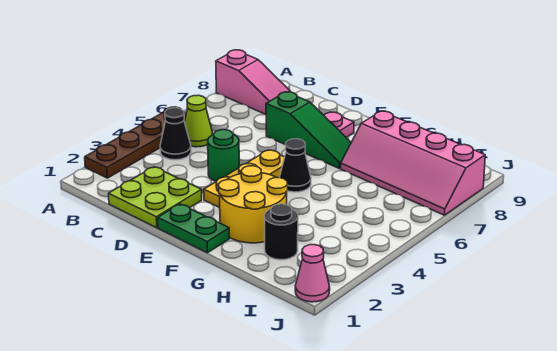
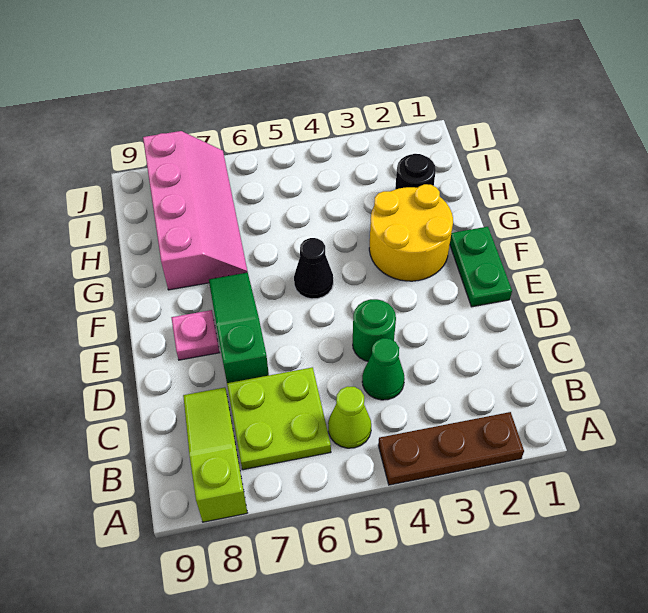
brown 1x4 plate [85,107,186,178] -> brown 1x3 plate [378,412,524,485]
pink 1x3 slope [216,50,291,115] -> lime 1x3 slope [183,387,247,522]
black 1x1 cone [160,108,191,160] -> none
lime 2x2 plate [109,167,202,228] -> lime 2x2 plate moved to [227,367,331,470]
none -> green 1x1 cone [362,338,405,400]
yellow 1x3 plate [204,150,285,208] -> none
pink 1x1 cone [295,245,330,302] -> none

